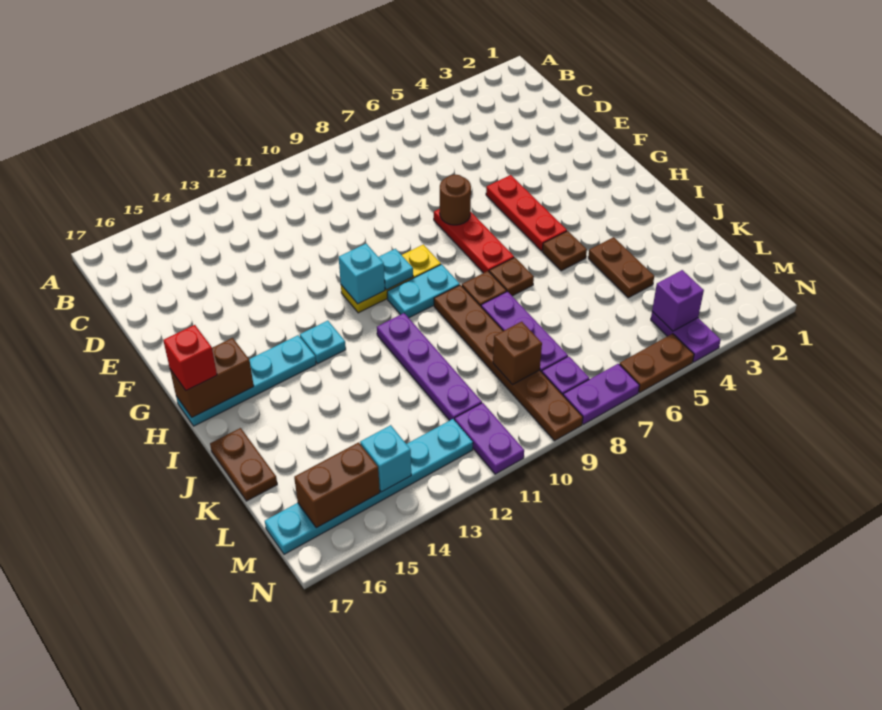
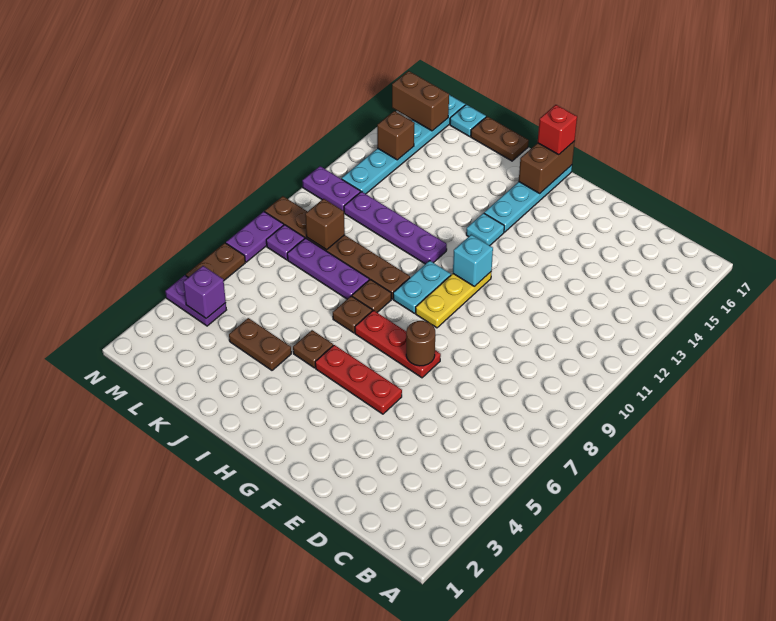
cyan 1x1 plate [379,249,413,290] -> cyan 1x1 plate moved to [450,105,486,136]
cyan 1x1 brick [360,425,411,492] -> brown 1x1 brick [377,111,414,160]
brown 1x2 brick [294,442,380,528] -> brown 1x2 brick turned to [392,71,449,131]

